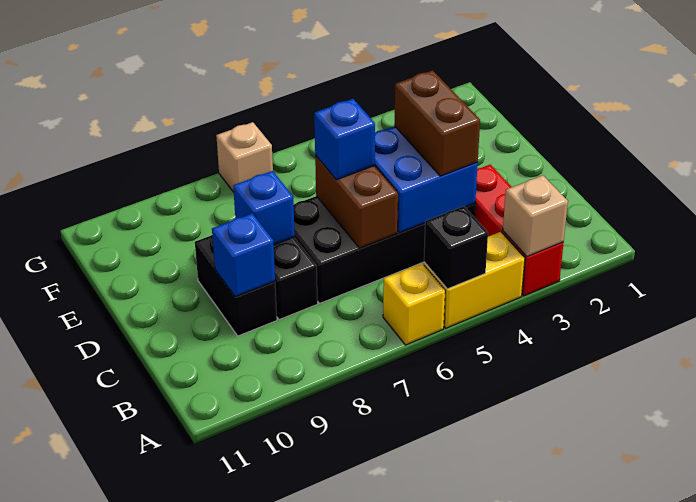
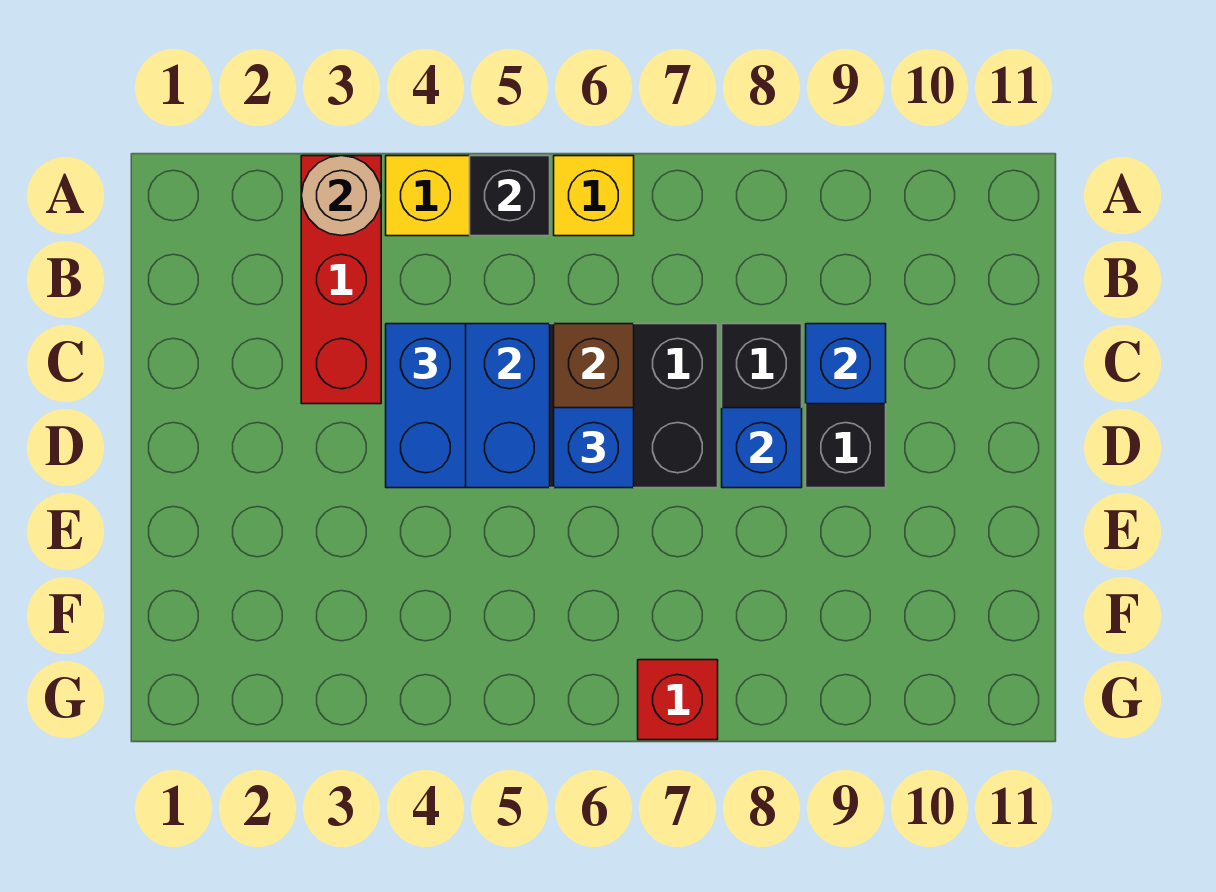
tan 1x1 brick [503,175,568,257] -> tan 1x1 round brick [302,156,381,236]
brown 1x2 brick [394,70,480,176] -> blue 1x2 brick [386,324,466,488]
tan 1x1 brick [216,122,273,192] -> red 1x1 brick [638,660,718,740]

